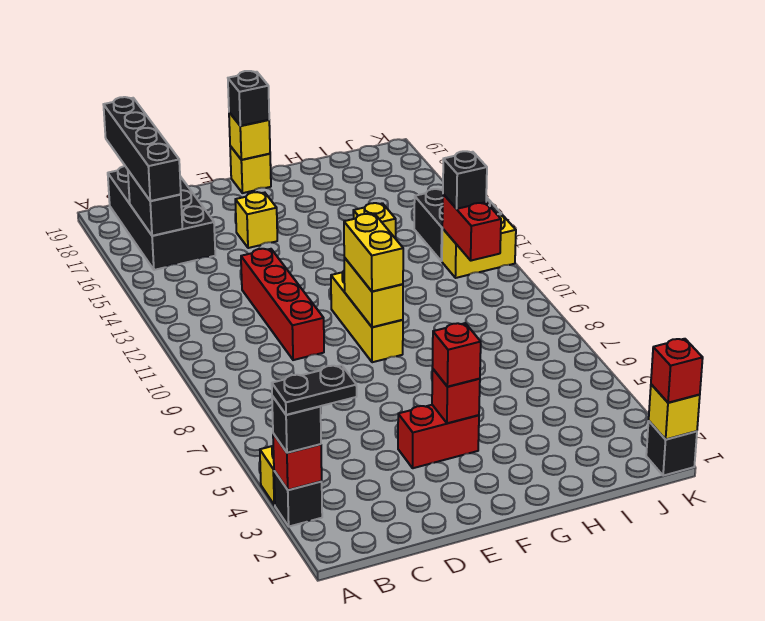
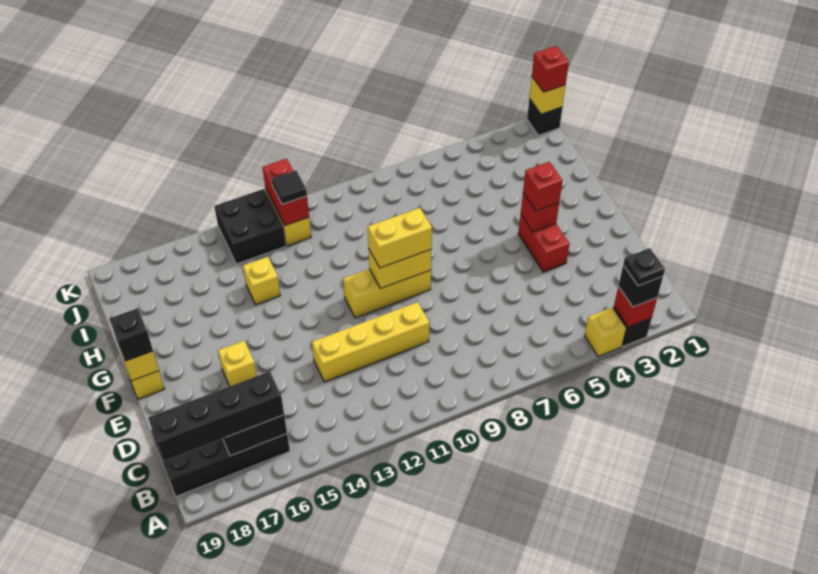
black 1x2 plate [272,365,357,415] -> black 1x1 plate [623,248,665,286]
red 1x4 brick [241,249,324,360] -> yellow 1x4 brick [312,302,430,382]
red 1x2 brick [442,194,501,261] -> red 1x2 brick turned to [263,159,309,226]
black 1x1 brick [443,151,487,209] -> black 1x1 tile [272,170,307,204]

